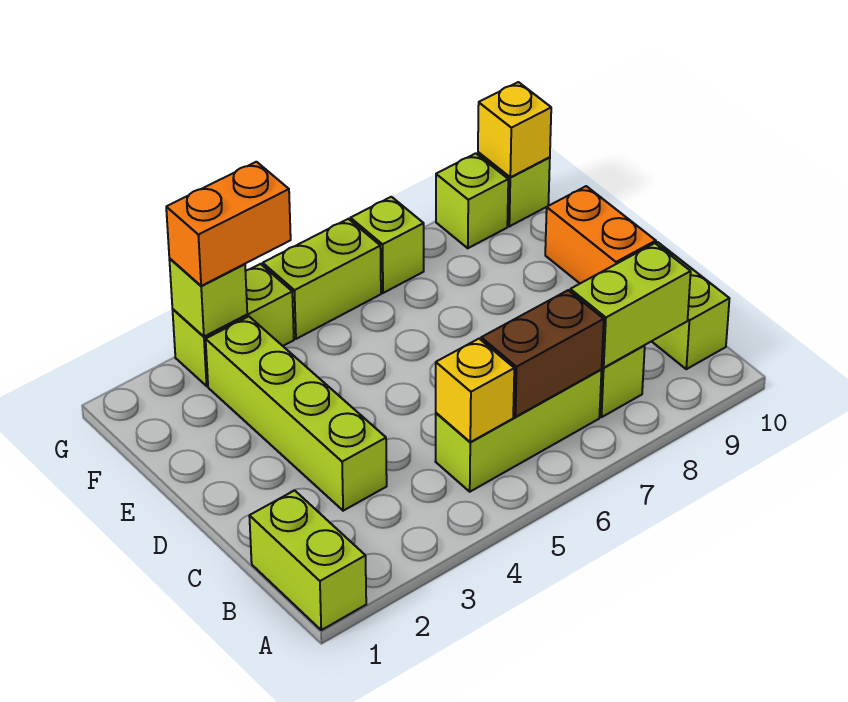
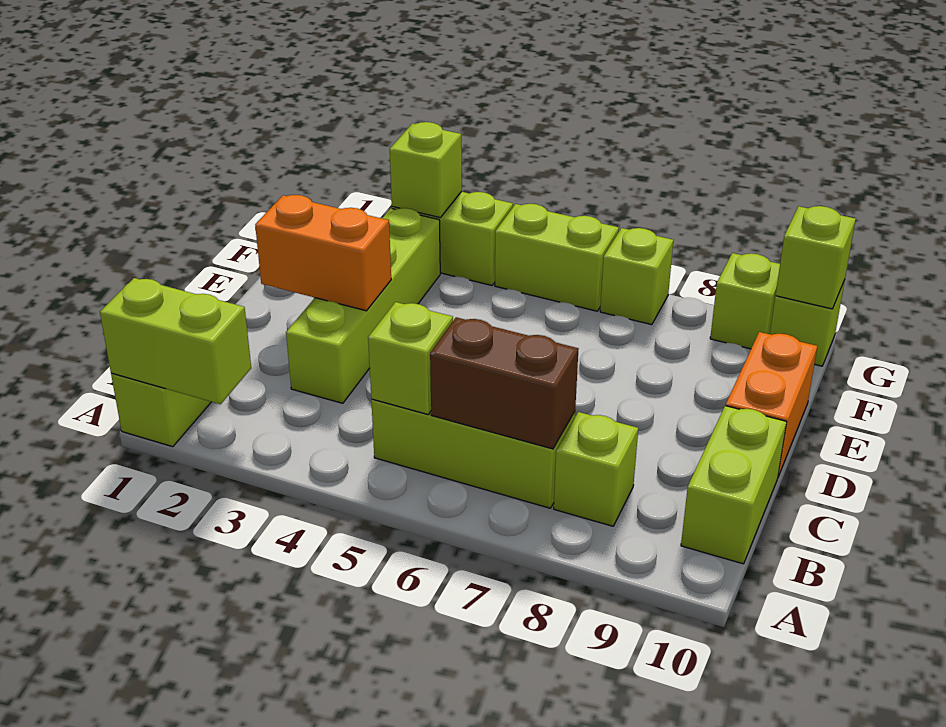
yellow 1x1 brick [436,339,514,442] -> lime 1x1 brick [368,302,453,414]
lime 1x2 brick [570,243,691,368] -> lime 1x2 brick moved to [100,278,251,404]
orange 1x2 brick [166,162,291,286] -> orange 1x2 brick moved to [255,195,391,311]
yellow 1x1 brick [478,82,551,177] -> lime 1x1 brick [776,206,856,309]

